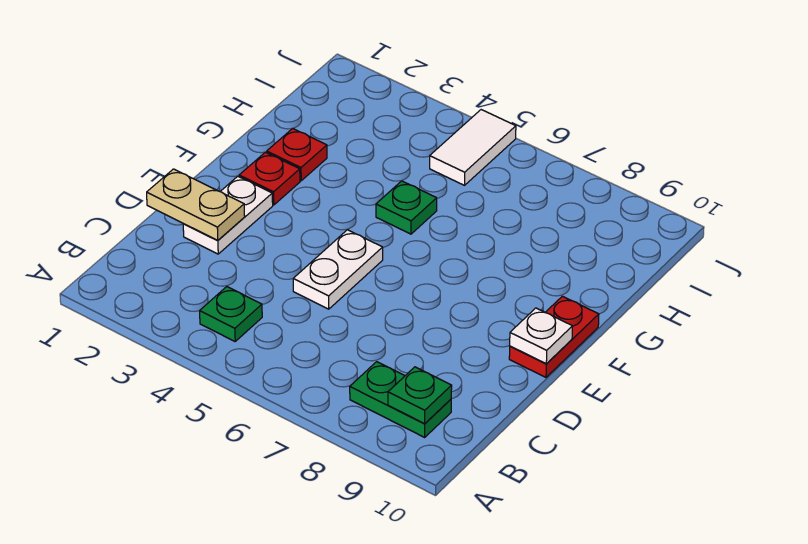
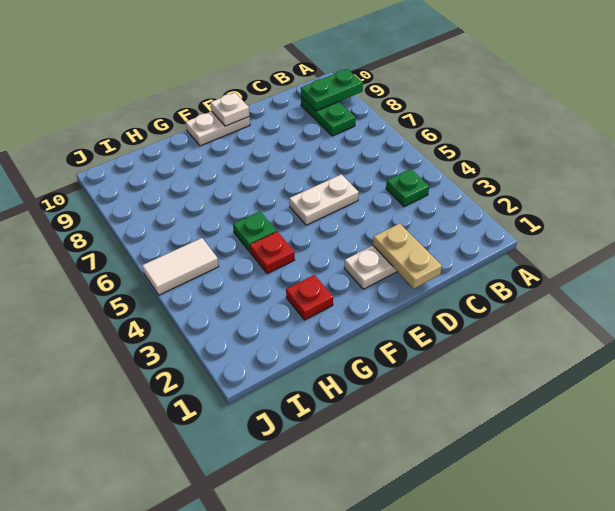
green 1x1 plate [388,367,452,424] -> green 1x2 plate [301,69,363,111]
red 1x2 plate [509,296,599,377] -> white 1x2 plate [186,111,250,146]
red 1x1 plate [239,152,300,205] -> red 1x1 plate moved to [250,232,295,274]

